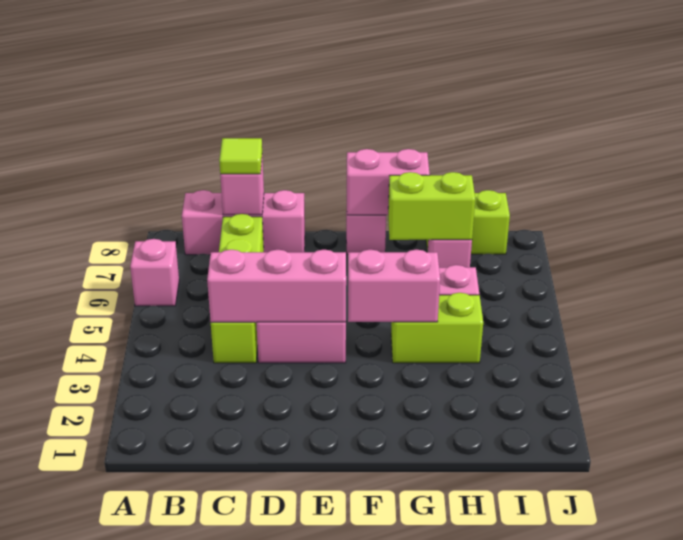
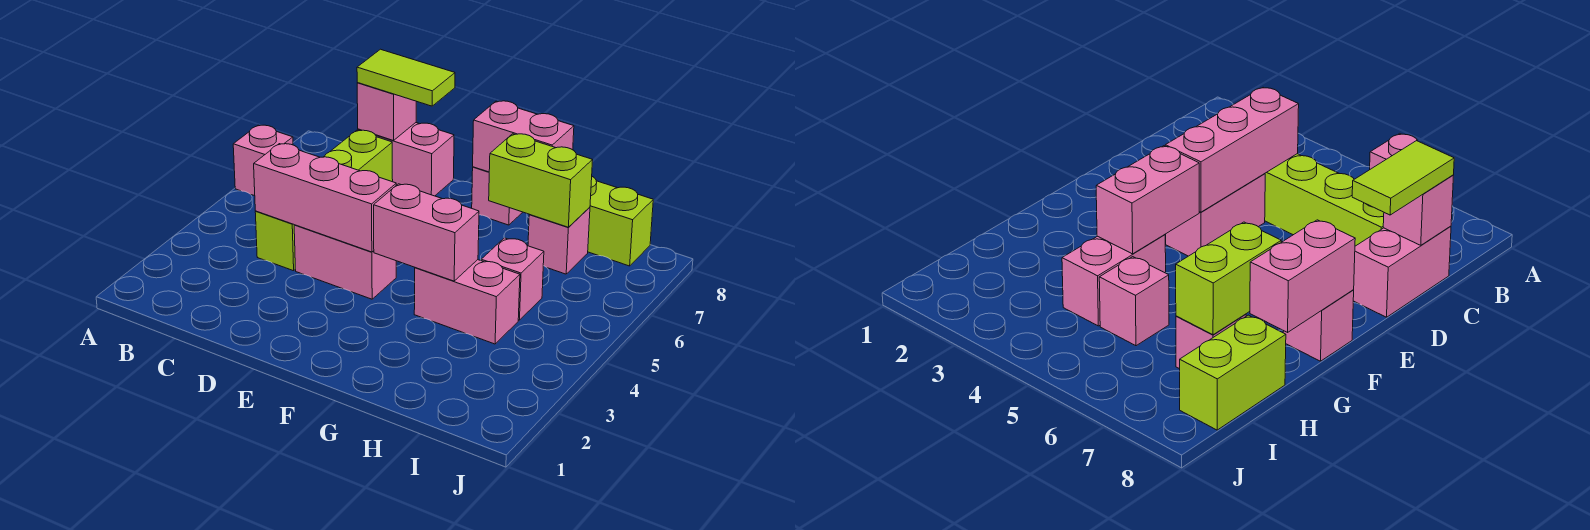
pink 1x3 brick [182,190,305,255] -> pink 1x2 brick [358,123,454,196]
lime 1x1 tile [219,138,262,174] -> lime 1x2 tile [357,49,455,106]
lime 1x2 brick [391,293,483,363] -> pink 1x2 brick [414,260,520,344]

